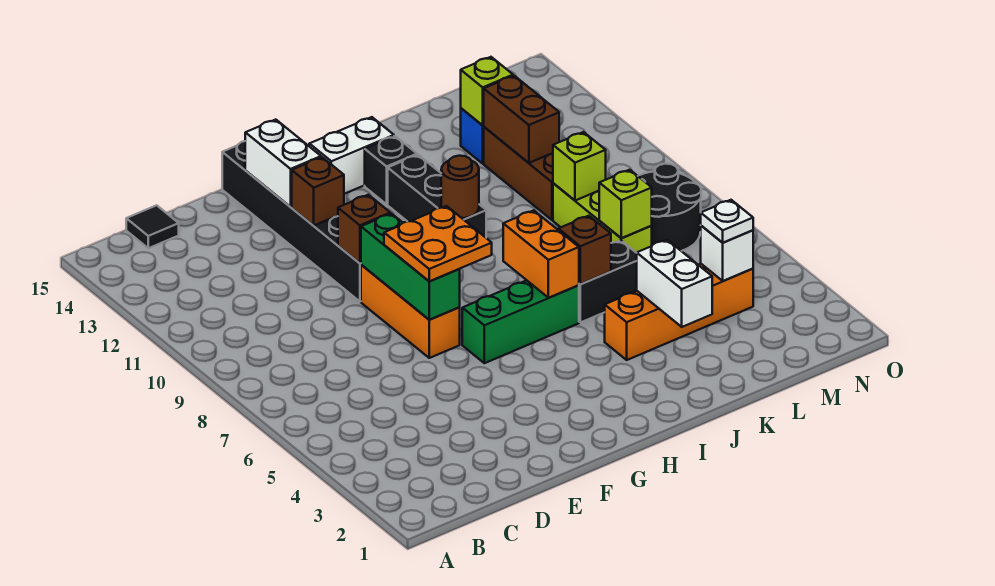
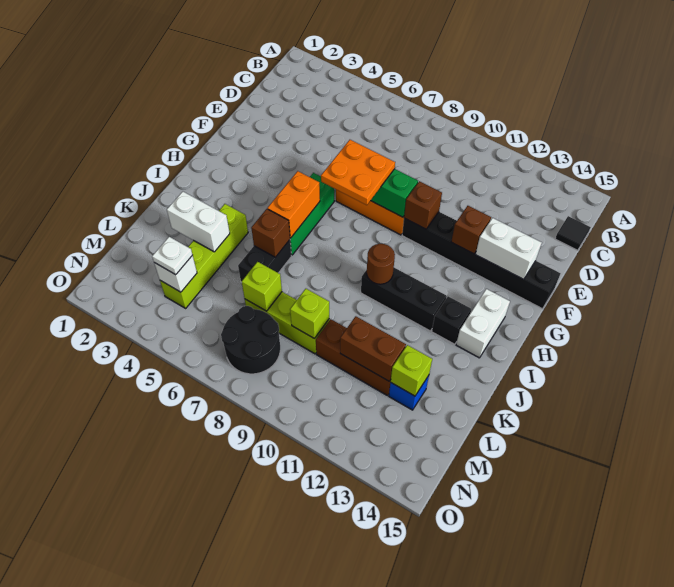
orange 1x2 brick [503,210,579,298] -> orange 1x2 brick turned to [267,171,320,238]
orange 1x4 brick [605,264,753,360] -> lime 1x4 brick [160,204,248,308]

